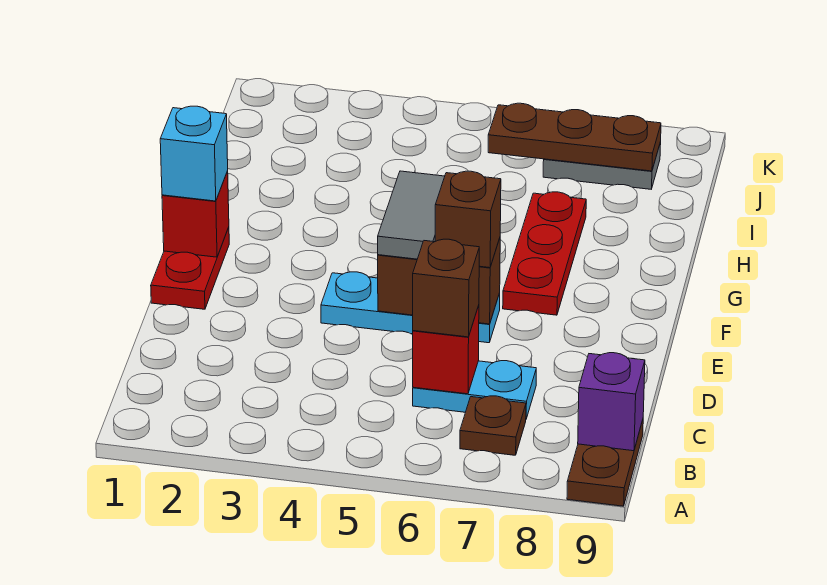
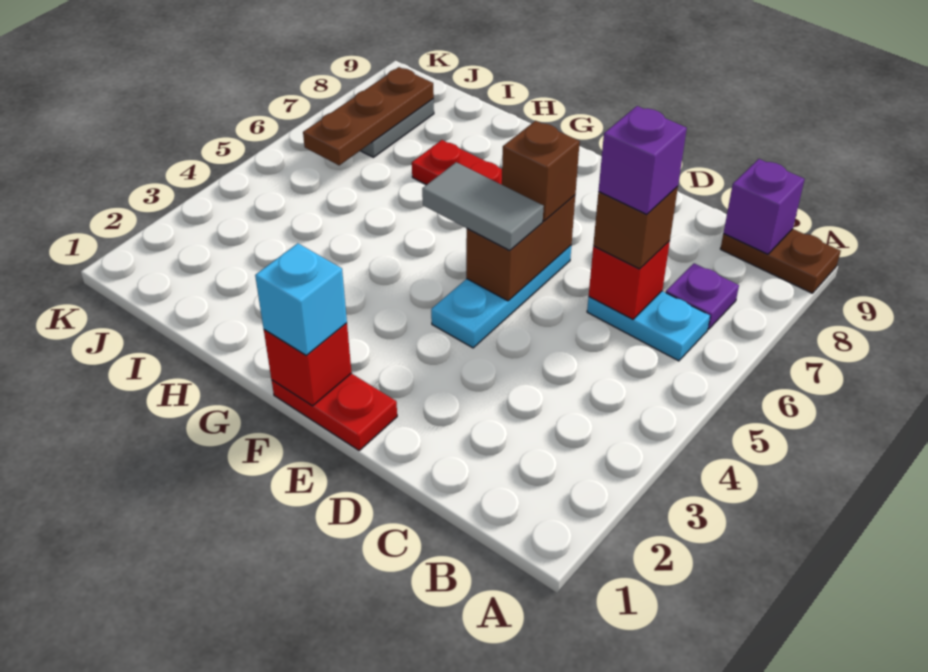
brown 1x1 plate [460,396,526,455] -> purple 1x1 plate [666,263,739,329]
cyan 1x2 plate [413,361,536,419] -> cyan 1x2 plate turned to [587,291,710,361]
none -> purple 1x1 brick [598,106,687,215]

